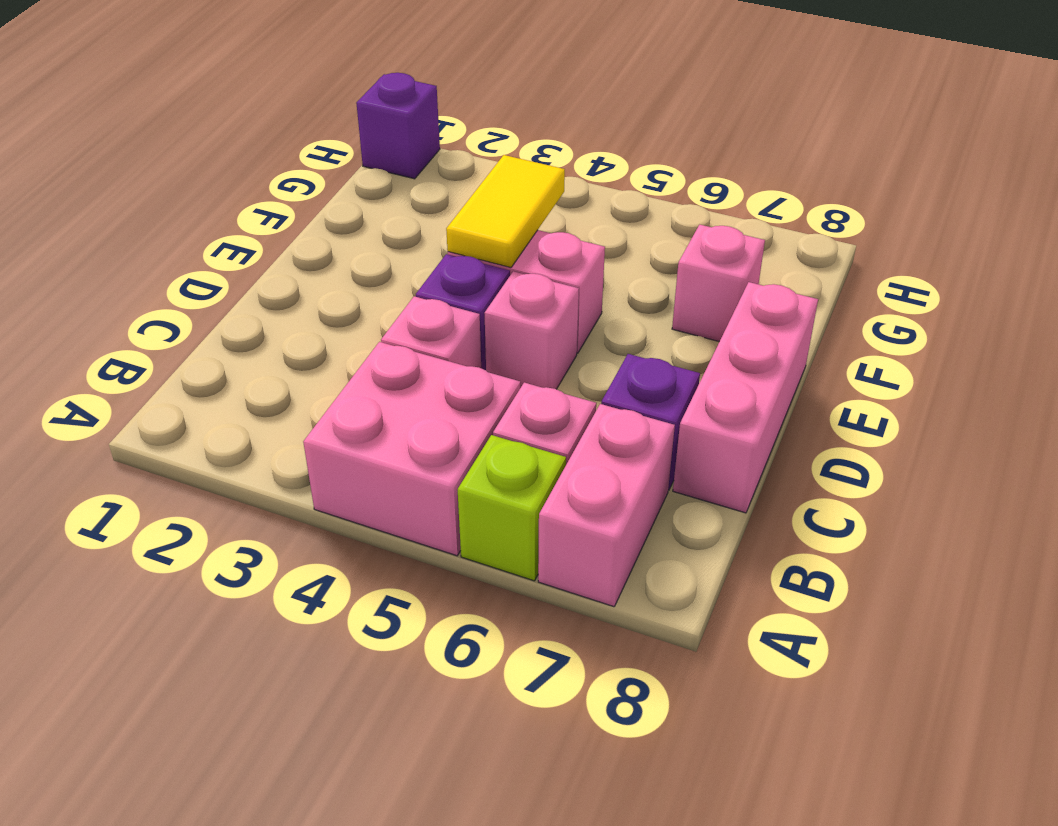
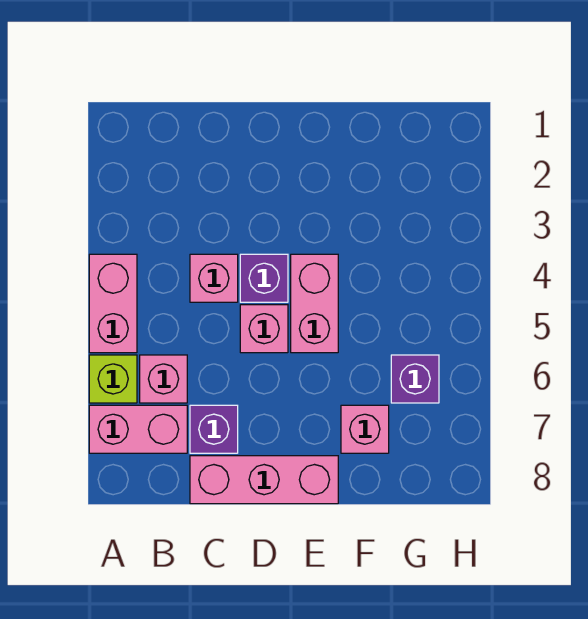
pink 2x2 brick [303,342,520,556] -> pink 1x2 brick [89,254,137,353]
yellow 1x2 tile [446,155,565,268] -> none
purple 1x1 brick [356,73,440,179] -> purple 1x1 brick moved to [391,355,439,403]

